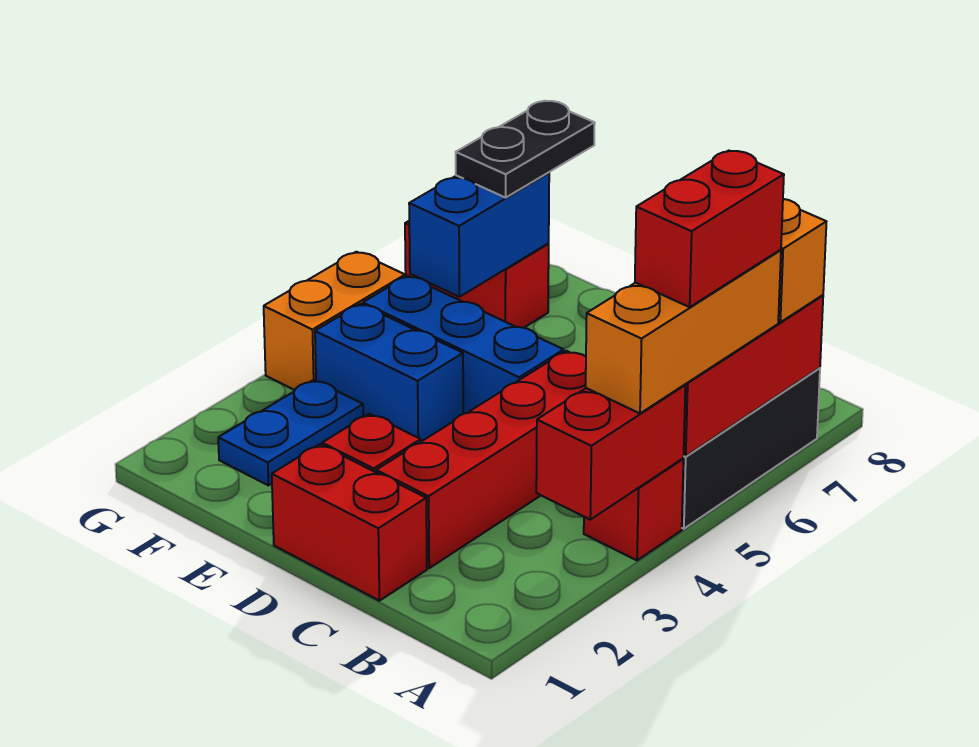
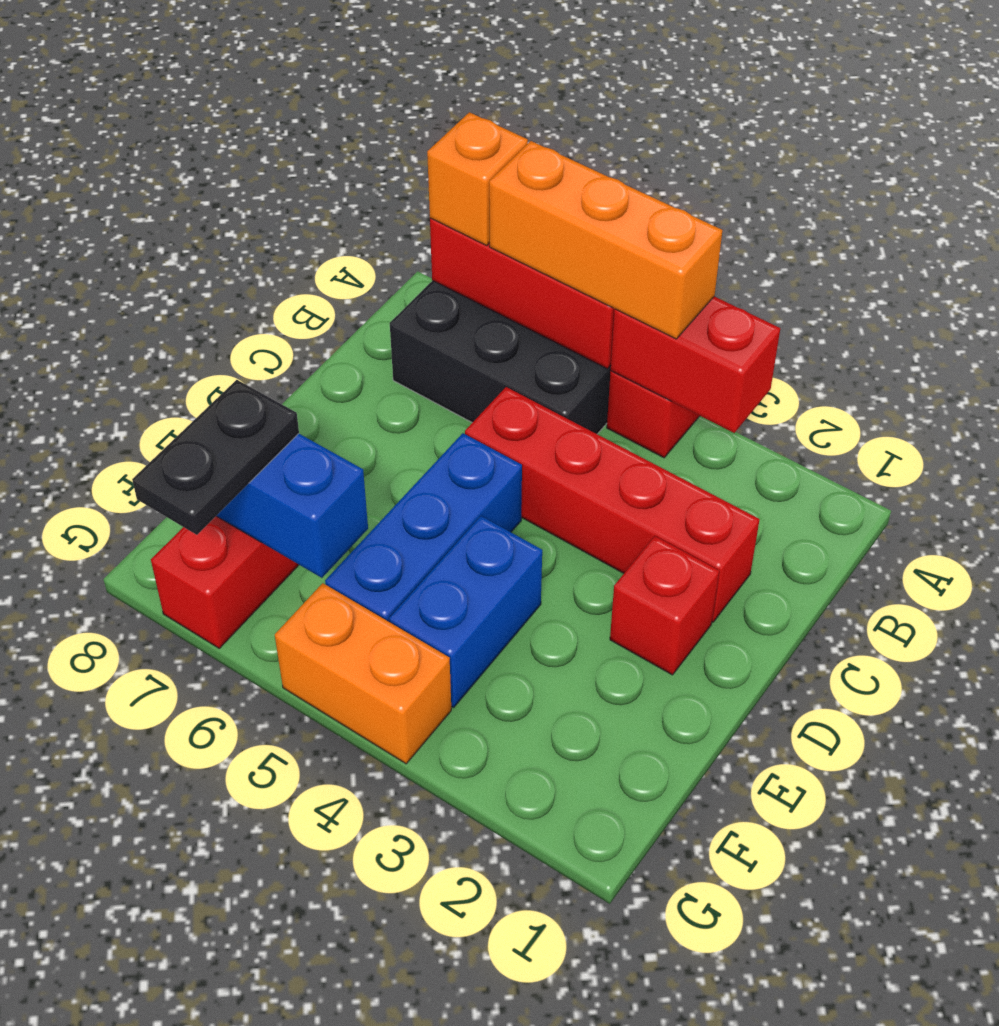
red 1x2 brick [635,151,784,307] -> none
red 1x2 brick [272,444,427,601] -> none
blue 1x2 plate [218,380,363,485] -> none
black 1x2 plate [456,101,595,198] -> black 1x2 plate turned to [132,380,299,535]

